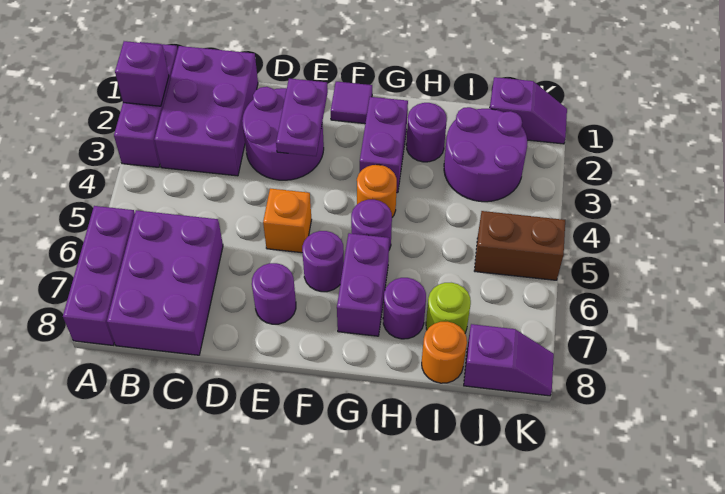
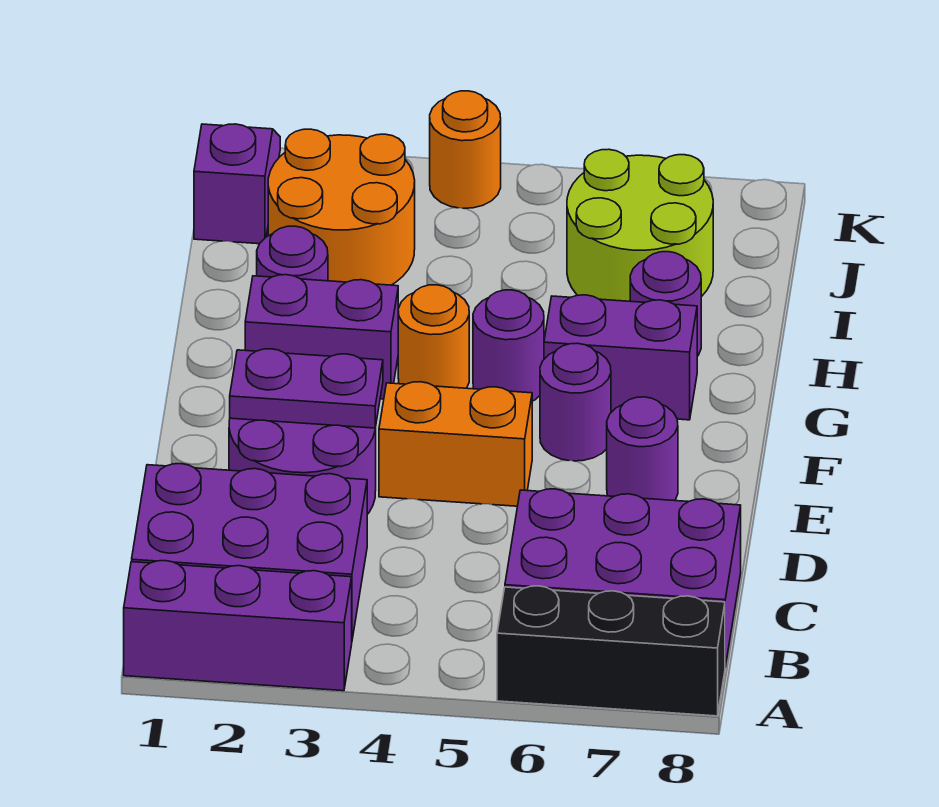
purple 1x1 brick [115,41,169,106] -> none
purple 1x3 brick [63,206,135,345] -> black 1x3 brick [497,586,725,716]
orange 1x1 brick [263,189,312,253] -> orange 1x2 brick [379,382,532,506]
purple 1x1 tile [331,82,372,124] -> none
purple 2x2 round brick [444,107,527,202] -> orange 2x2 round brick [268,129,415,285]
lime 1x1 round brick [426,283,471,333] -> lime 2x2 round brick [567,149,713,301]
orange 1x1 round brick [422,322,467,383] -> orange 1x1 round brick moved to [430,91,501,208]
brown 1x2 brick [474,211,565,280] -> none
purple 1x2 slope [464,324,554,396] -> none

